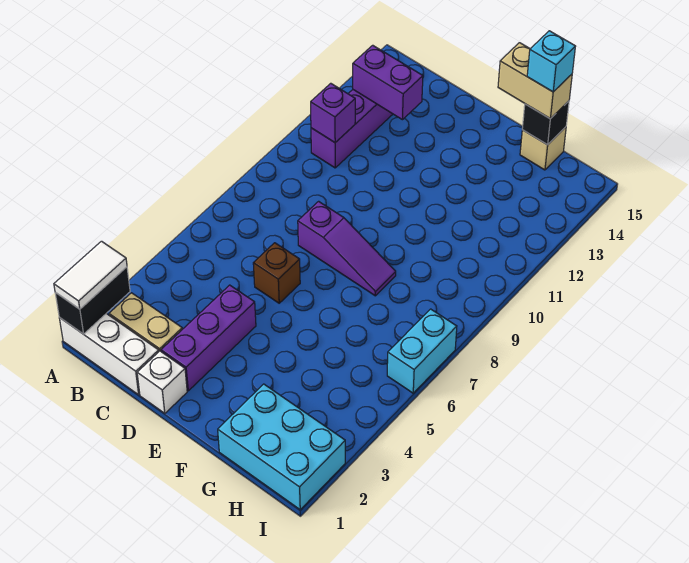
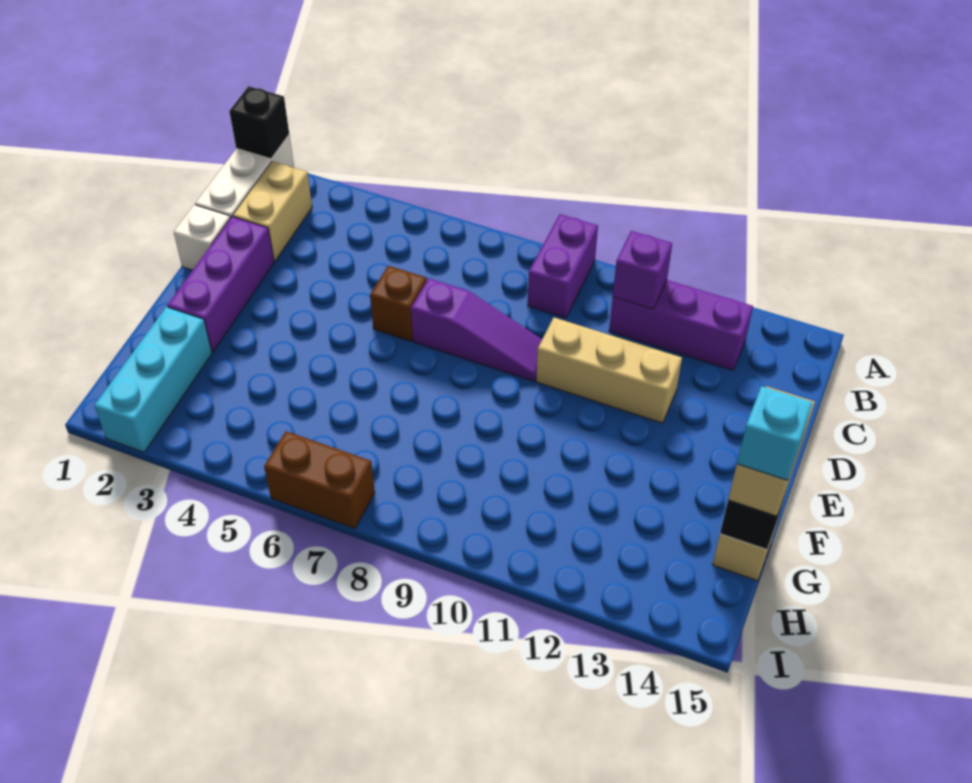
black 1x2 brick [55,267,130,334] -> black 1x1 brick [229,86,289,159]
white 1x2 tile [54,241,127,309] -> none
purple 1x2 brick [353,45,423,120] -> purple 1x2 brick moved to [528,214,598,318]
purple 1x3 brick [161,285,256,391] -> purple 1x3 brick turned to [167,217,274,352]
purple 1x3 slope [298,201,396,296] -> purple 1x3 slope turned to [411,278,542,381]
none -> tan 1x3 brick [536,318,682,423]
cyan 2x3 brick [218,384,345,510] -> cyan 1x3 brick [94,307,212,452]
cyan 1x2 brick [387,309,457,393] -> brown 1x2 brick [264,431,375,529]

